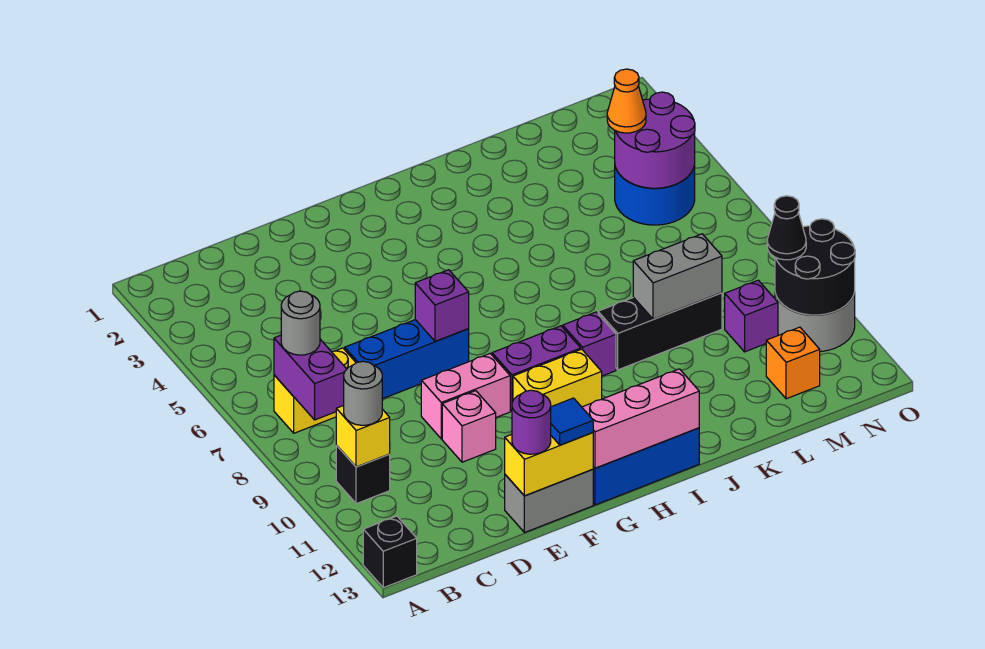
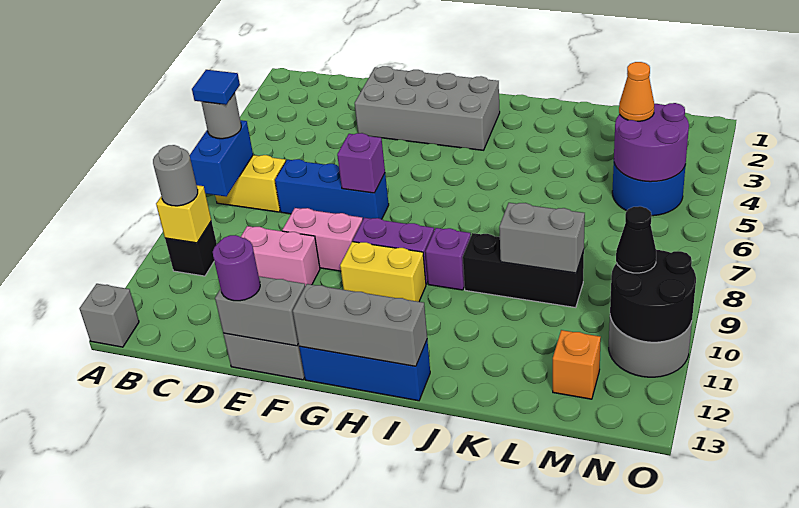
black 1x1 brick [363,516,417,588] -> grey 1x1 brick [79,284,139,347]
purple 1x2 brick [274,335,347,420] -> blue 1x2 brick [190,120,253,196]
none -> grey 2x4 brick [355,66,500,150]
pink 1x1 brick [442,391,496,462] -> pink 1x2 brick [241,226,320,286]
yellow 1x2 brick [505,433,593,496] -> grey 1x2 brick [215,276,305,346]
blue 1x1 tile [551,398,593,445] -> blue 1x1 tile moved to [192,70,240,105]
pink 1x3 brick [582,369,699,468] -> grey 1x3 brick [293,284,427,366]
purple 1x1 brick [725,280,778,352] -> none

